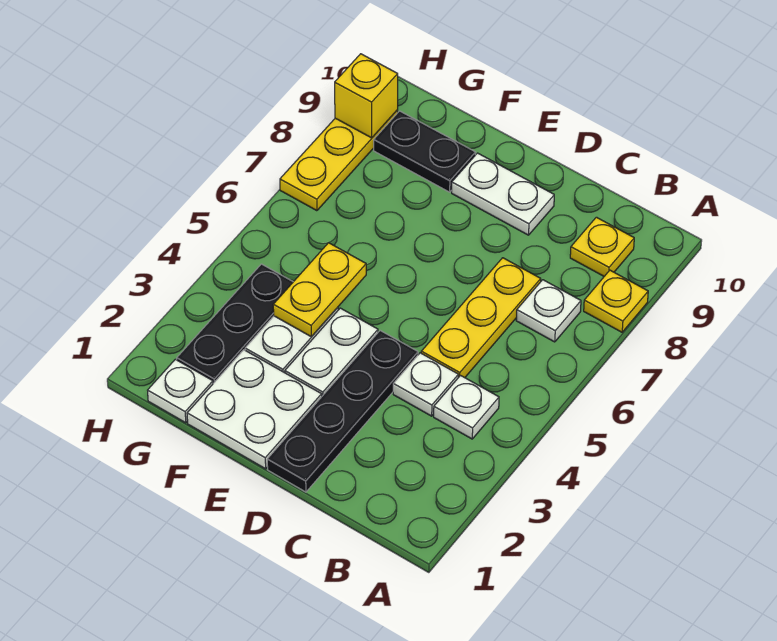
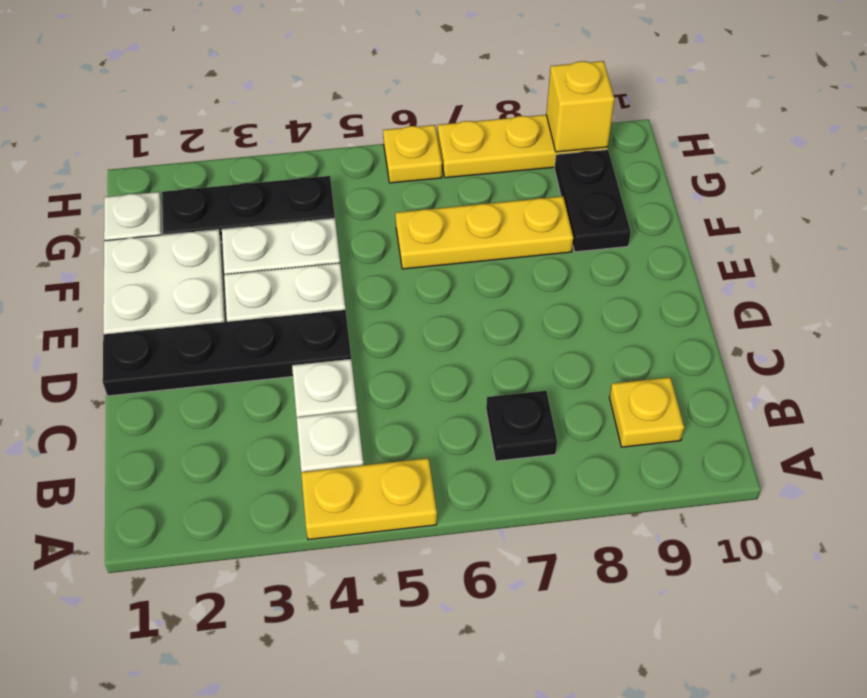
yellow 1x1 plate [584,270,648,332] -> yellow 1x1 plate moved to [383,125,442,183]
white 1x1 plate [516,280,581,342] -> black 1x1 plate [486,391,557,461]
yellow 1x3 plate [421,258,541,378] -> yellow 1x3 plate moved to [395,196,573,269]
white 1x2 plate [452,153,554,235] -> none
yellow 1x2 plate [273,243,366,337] -> yellow 1x2 plate moved to [301,458,437,540]

